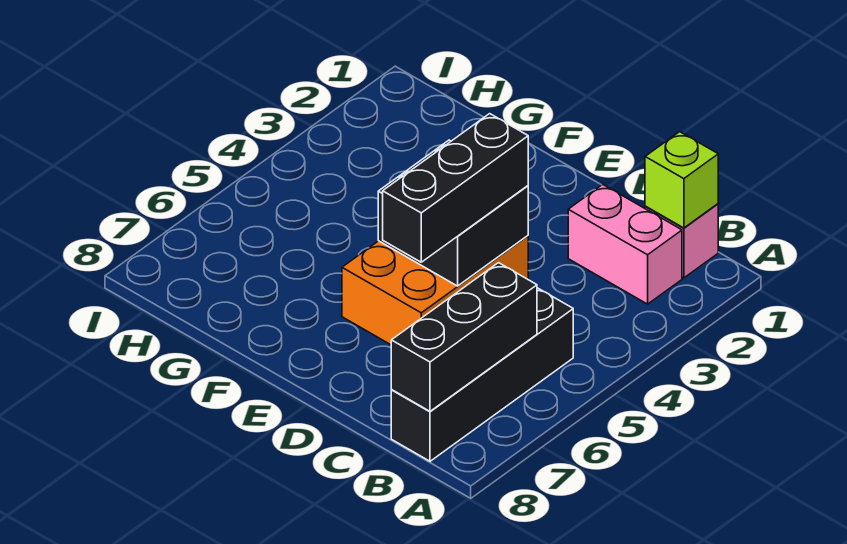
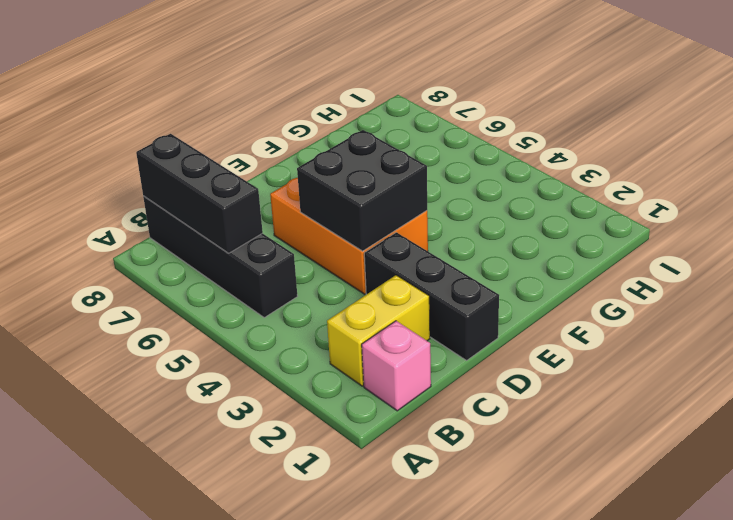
lime 1x1 brick [645,132,718,228] -> none
pink 1x2 brick [568,185,682,304] -> yellow 1x2 brick [327,275,430,386]
black 1x3 brick [383,114,528,262] -> black 1x3 brick moved to [364,232,499,360]

